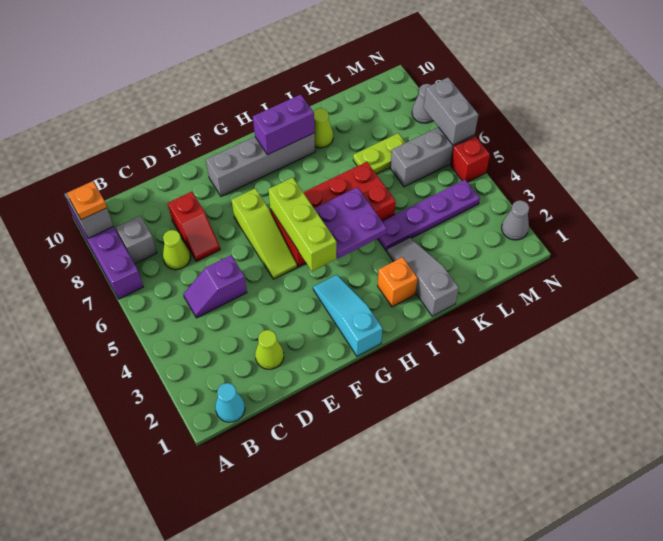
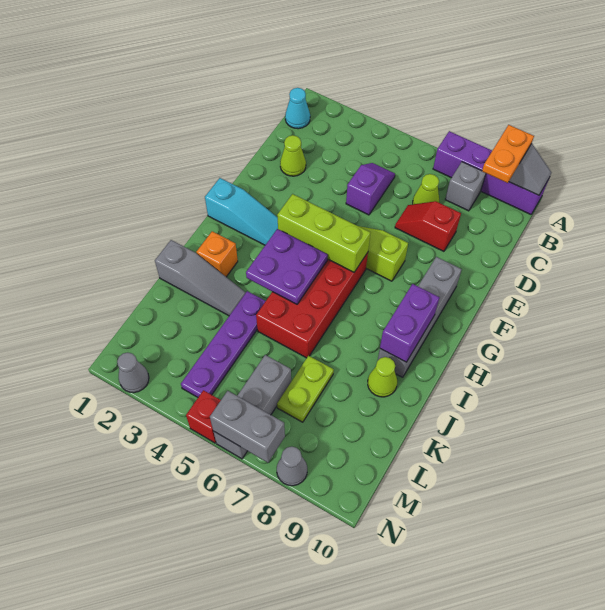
orange 1x1 plate [67,181,107,220] -> orange 1x2 plate [482,125,534,183]

